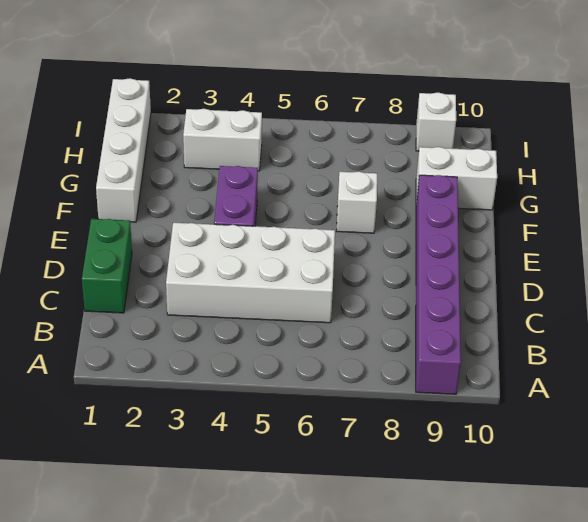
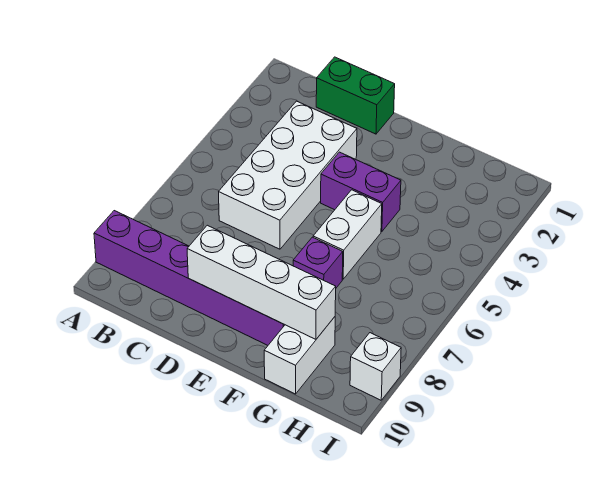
white 1x4 brick [96,78,151,222] -> white 1x4 brick moved to [187,225,336,339]
white 1x1 brick [337,172,377,233] -> purple 1x1 brick [293,237,343,288]
white 1x2 brick [183,109,262,171] -> white 1x2 brick moved to [313,190,382,279]

